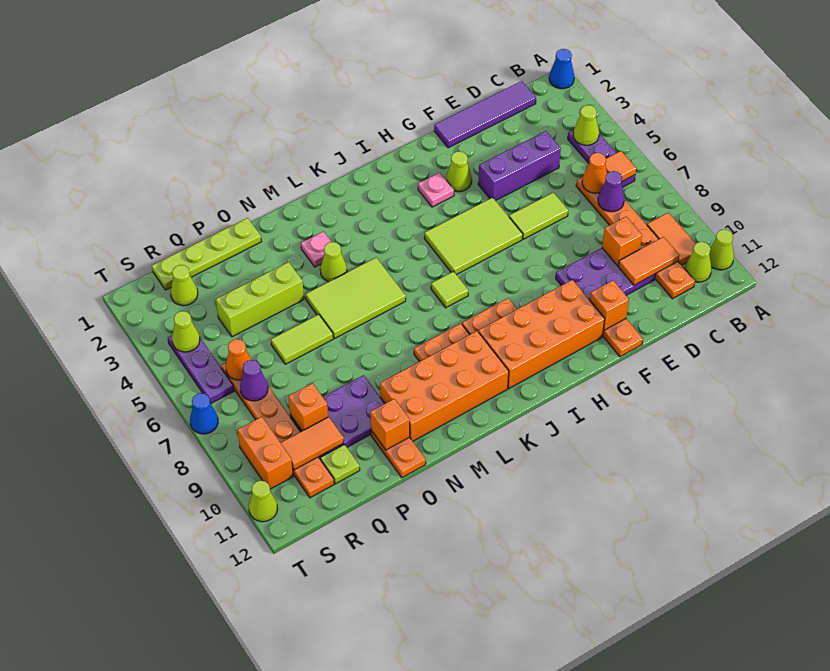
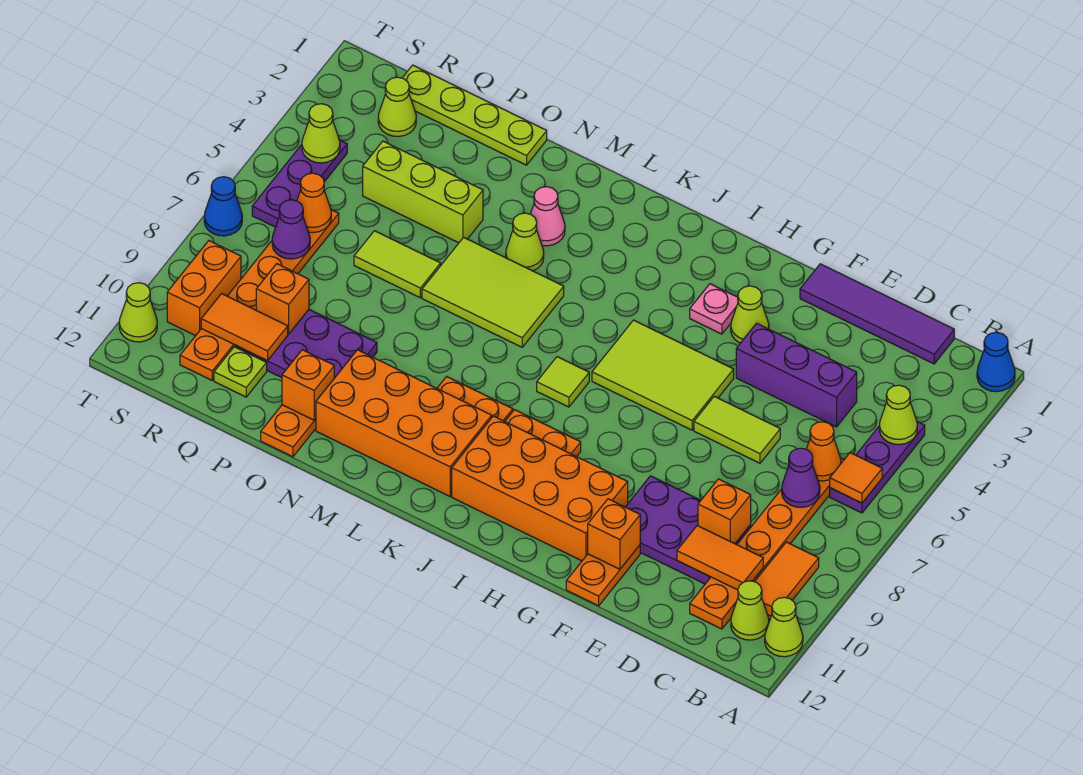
pink 1x1 plate [301,231,331,267] -> pink 1x1 cone [531,187,565,246]

